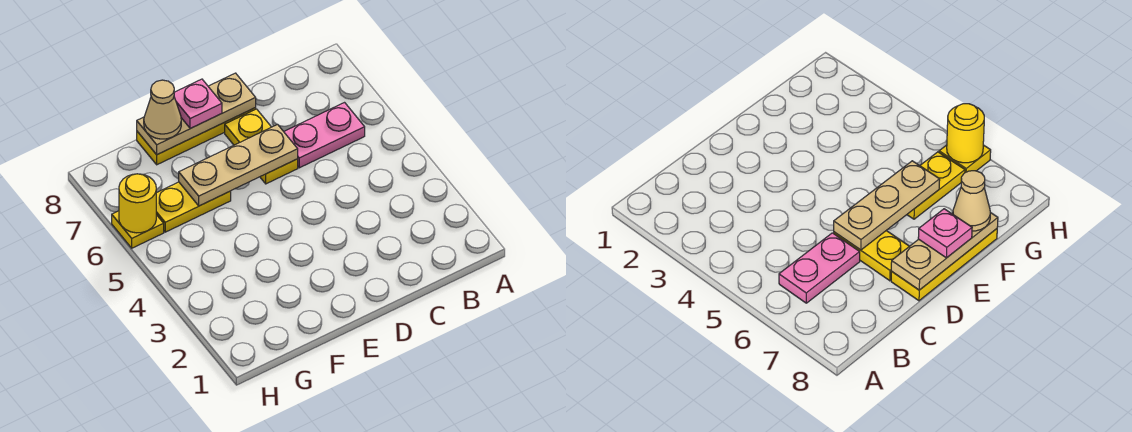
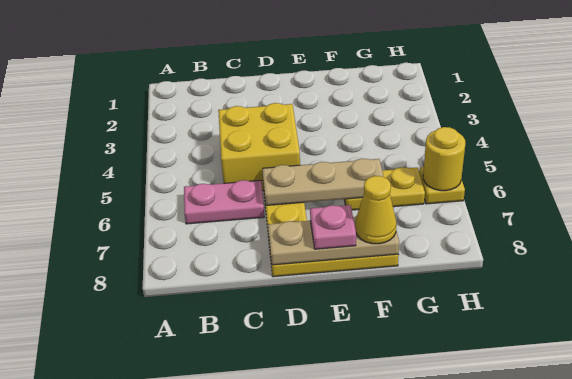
none -> yellow 2x2 brick [218,103,300,190]
tan 1x1 cone [144,80,181,139] -> yellow 1x1 cone [355,176,396,244]

